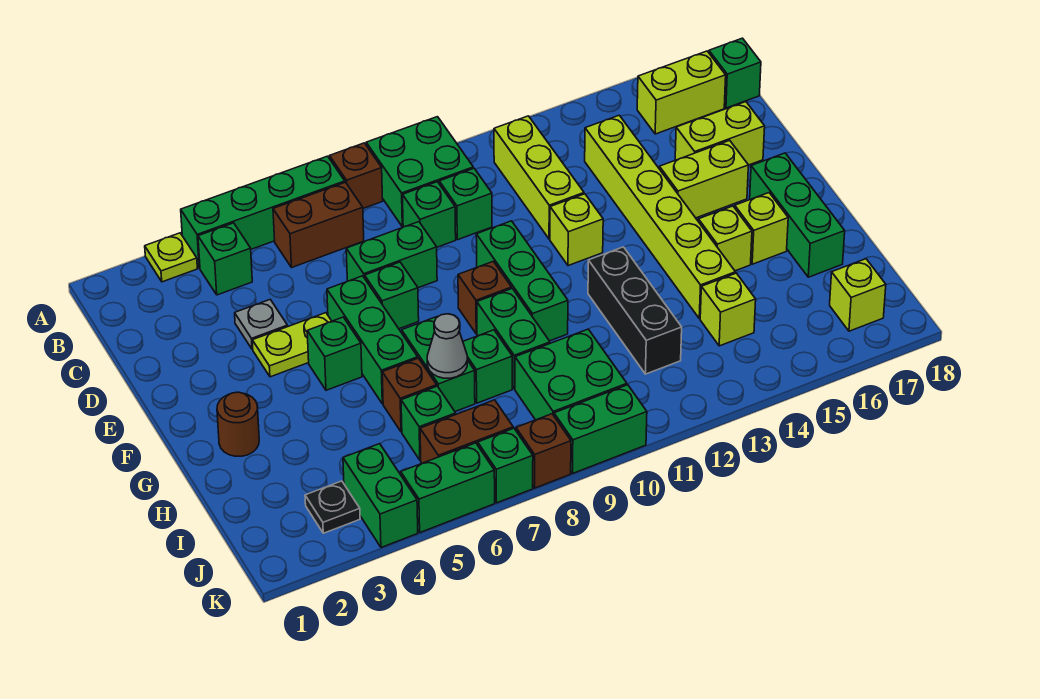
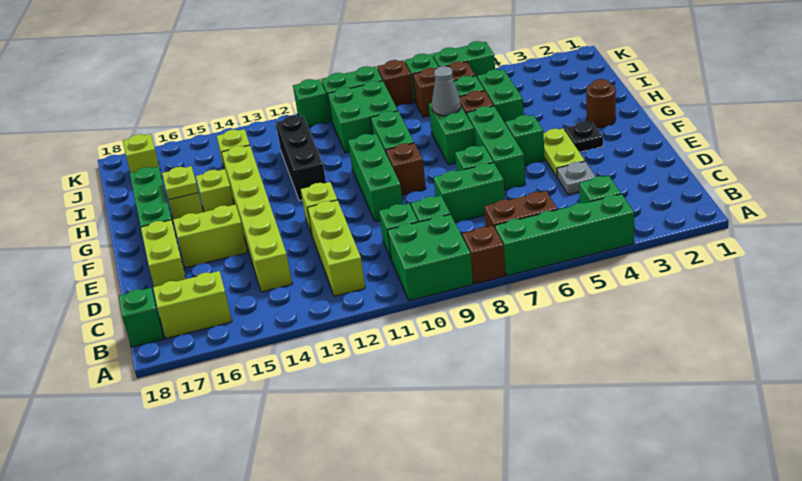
lime 1x1 plate [145,233,197,282] -> lime 1x1 plate moved to [162,166,198,200]
lime 1x2 brick [675,102,765,165] -> lime 1x2 brick turned to [141,220,186,287]
lime 1x2 plate [252,313,331,377] -> lime 1x2 plate turned to [544,129,585,177]
green 1x1 brick [463,330,512,403] -> green 1x1 brick moved to [293,79,330,127]
black 1x1 plate [305,481,360,533] -> black 1x1 plate moved to [565,122,603,152]
green 1x2 brick [343,444,418,548] -> green 1x2 brick moved to [477,69,524,124]

